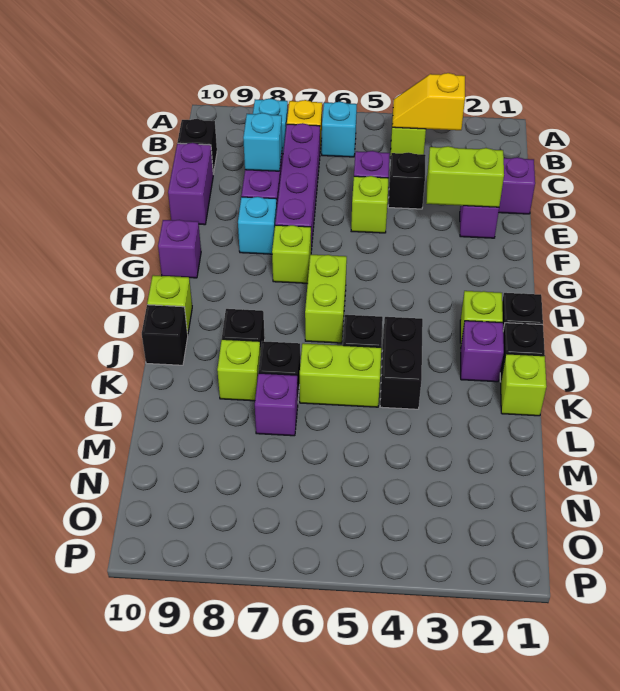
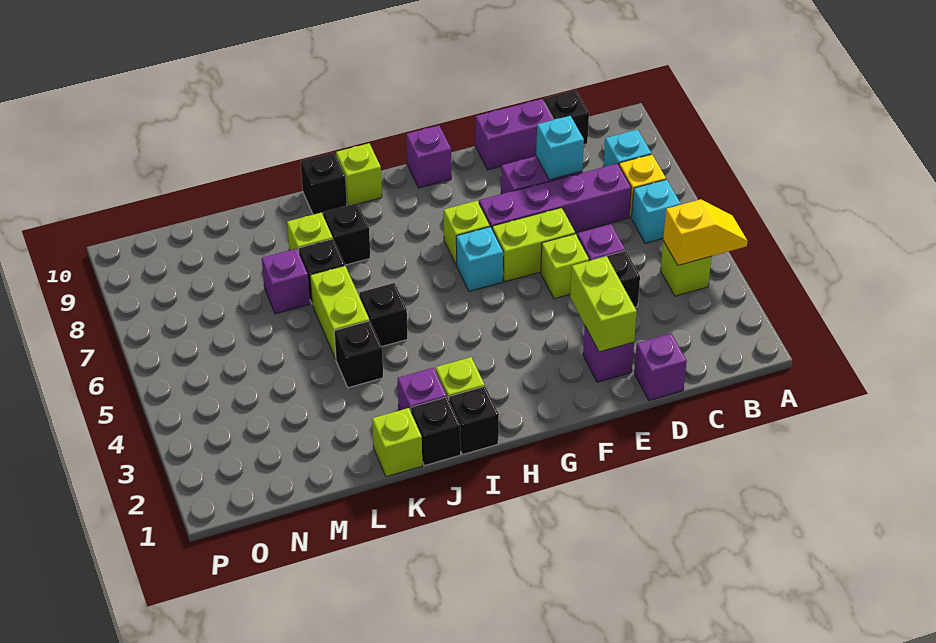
yellow 1x2 slope [392,73,465,130] -> yellow 1x2 slope turned to [663,199,748,266]
cyan 1x1 brick [238,197,277,254] -> cyan 1x1 brick moved to [456,227,503,291]
lime 1x2 brick [305,255,347,343] -> lime 1x2 brick moved to [492,208,575,282]
black 1x2 brick [380,317,423,409] -> black 1x1 brick [334,321,383,388]

